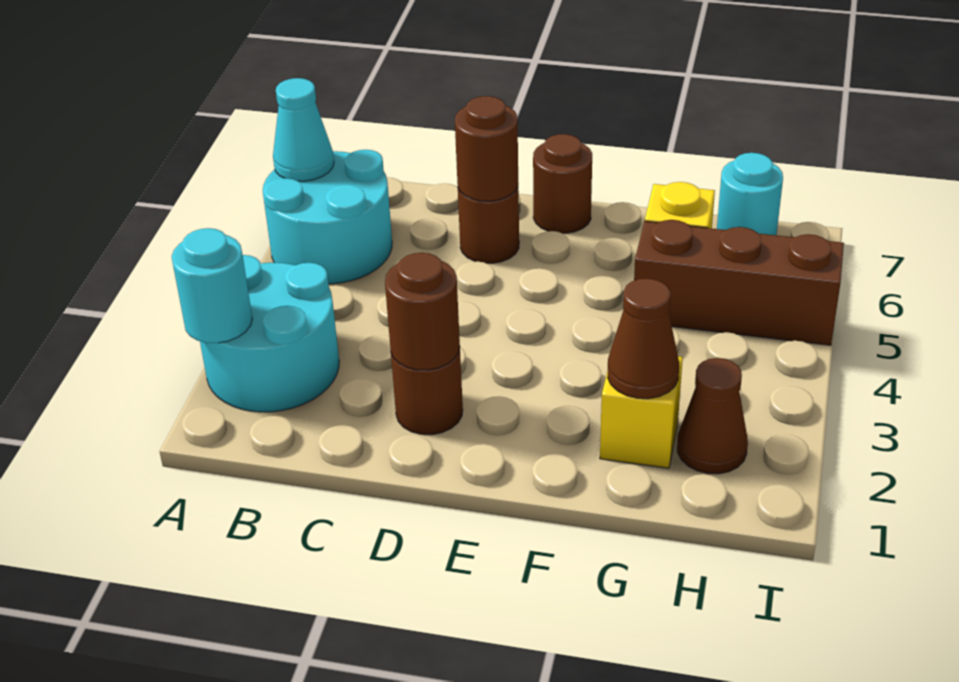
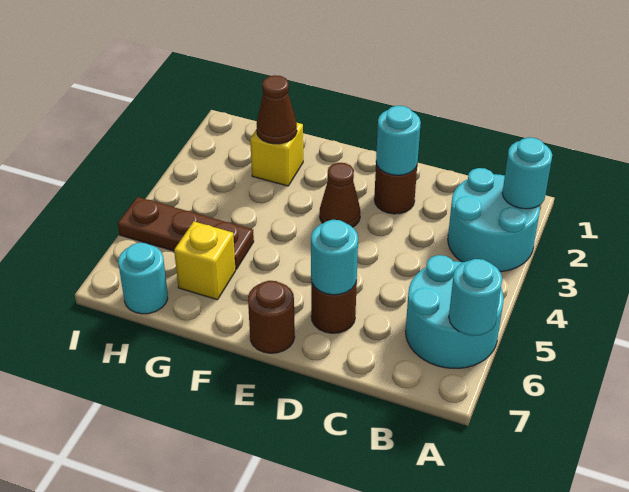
cyan 1x1 cone [273,78,334,181] -> cyan 1x1 round brick [449,259,502,336]
brown 1x1 round brick [385,253,460,370] -> cyan 1x1 round brick [376,106,421,175]
brown 1x1 round brick [455,96,518,201] -> cyan 1x1 round brick [311,220,358,295]
brown 1x3 brick [634,220,844,345] -> brown 1x3 plate [118,197,254,269]
brown 1x1 cone [677,358,748,474] -> brown 1x1 cone moved to [320,163,360,227]

